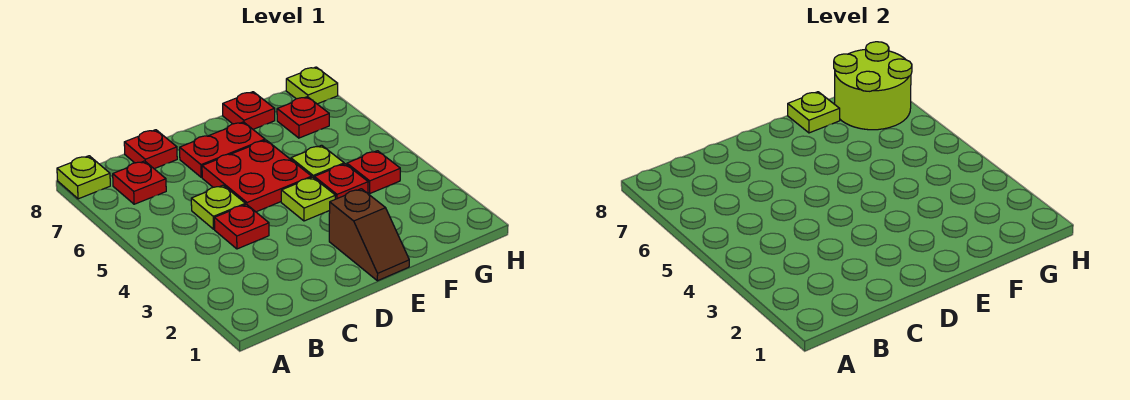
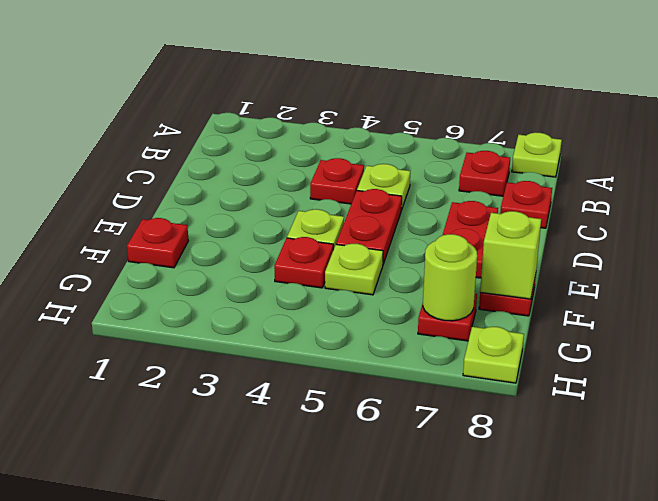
red 2x2 plate [202,140,312,212] -> red 1x2 plate [336,189,402,264]
brown 1x2 slope [329,189,409,281] -> none
lime 1x1 plate [788,92,840,133] -> lime 1x1 brick [480,211,541,299]
red 1x1 plate [347,151,400,194] -> red 1x1 plate moved to [127,218,188,268]
lime 2x2 round brick [834,42,912,130] -> lime 1x1 round brick [423,234,477,321]

